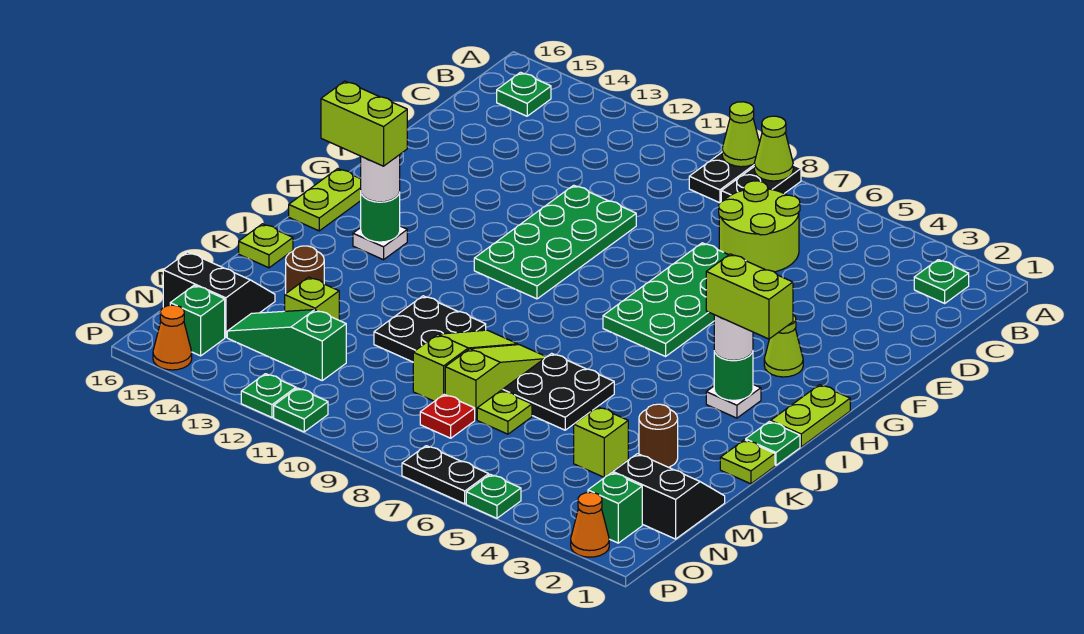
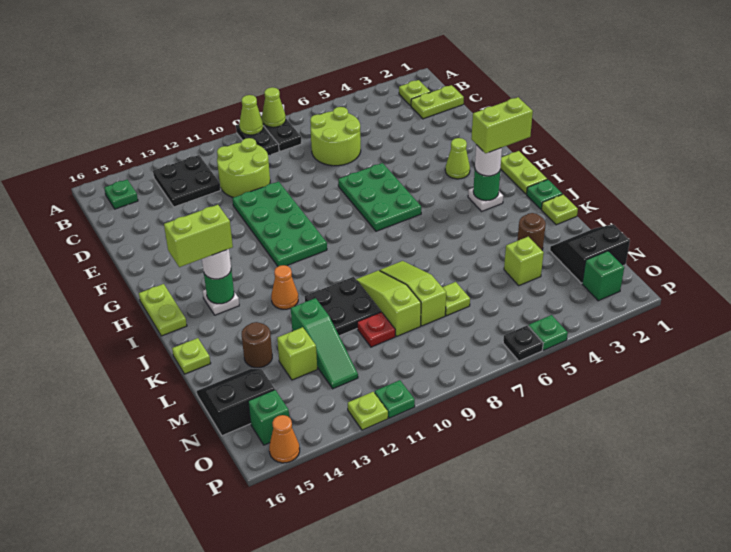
green 1x1 plate [914,260,969,303] -> lime 1x1 plate [399,80,430,106]
none -> lime 1x2 plate [411,85,464,119]
none -> lime 2x2 round brick [217,138,270,198]
green 2x4 plate [603,243,728,356] -> green 2x3 plate [338,163,421,231]
black 2x2 plate [503,353,614,430] -> black 2x2 plate moved to [153,155,221,207]
red 1x1 plate [420,394,475,438] -> red 1x1 plate moved to [357,312,395,347]
green 1x3 slope [227,310,346,380] -> green 1x3 slope turned to [291,298,358,389]
orange 1x1 cone [571,492,609,557] -> orange 1x1 cone moved to [271,265,298,309]
black 1x2 plate [402,446,489,504] -> black 1x1 plate [503,326,543,361]
green 1x1 plate [241,374,296,417] -> lime 1x1 plate [348,392,388,430]

